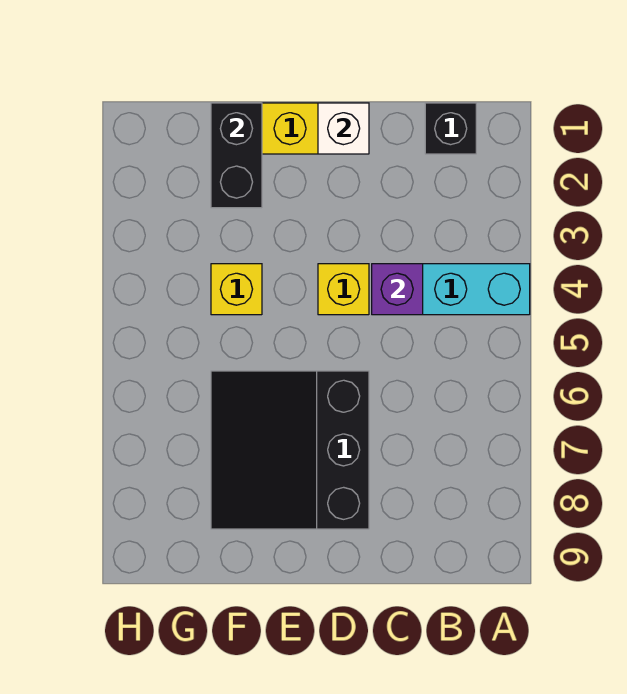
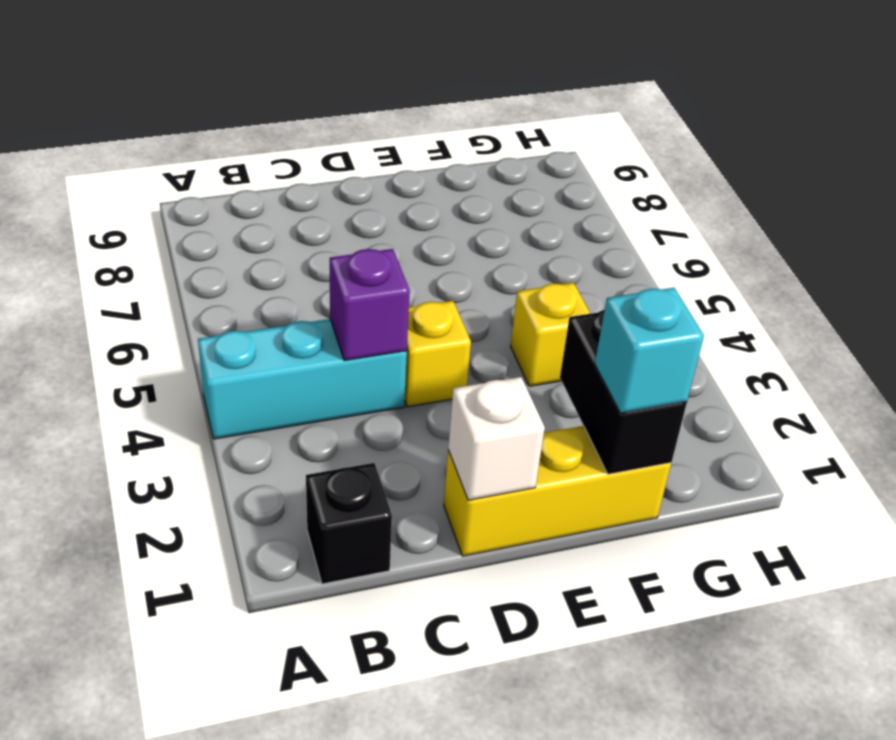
black 3x3 slope [211,371,369,529] -> none
none -> cyan 1x1 brick [595,288,704,413]

